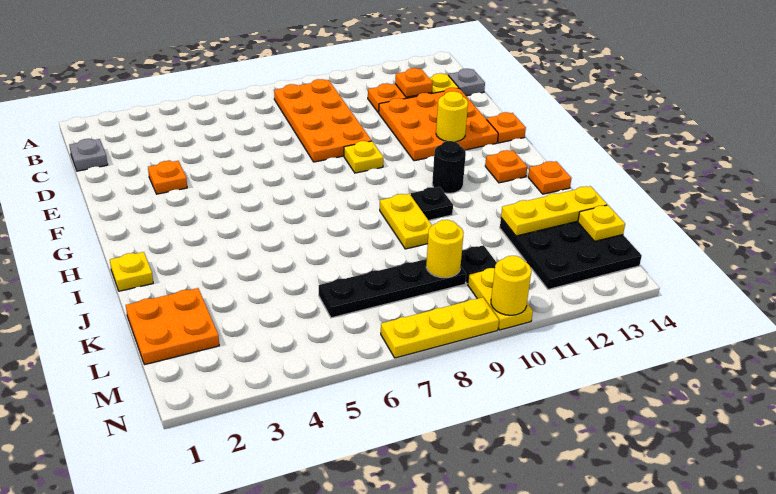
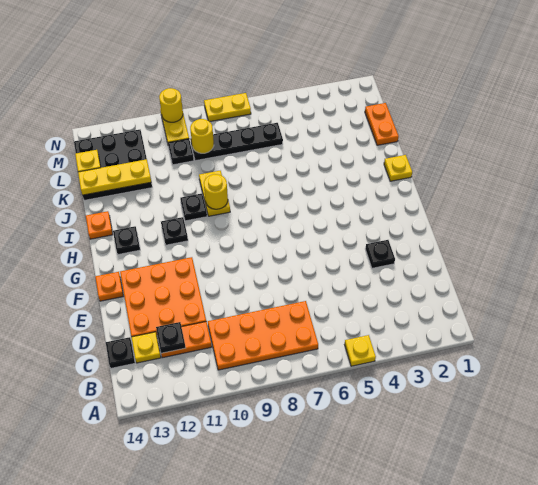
orange 2x4 plate [274,79,372,162] -> orange 2x4 plate turned to [208,301,318,370]
grey 1x1 plate [69,139,108,171] -> none
orange 1x1 plate [395,68,433,97] -> black 1x1 plate [156,322,186,353]
grey 1x1 plate [448,69,485,96] -> black 1x1 plate [106,337,135,368]
orange 1x1 plate [148,161,187,194] -> black 1x1 plate [365,240,395,268]
yellow 1x1 plate [344,141,383,173] -> yellow 1x1 plate moved to [345,335,376,366]
yellow 1x1 round brick [436,91,468,142] -> yellow 1x1 round brick moved to [204,174,228,209]
black 1x1 round brick [432,141,466,193] -> black 1x1 plate [161,217,188,245]
orange 1x1 plate [485,150,527,183] -> black 1x1 plate [113,226,140,254]
orange 2x2 plate [126,288,219,365] -> orange 1x2 plate [365,103,399,145]
yellow 1x3 plate [381,297,499,358] -> yellow 1x2 plate [204,93,251,122]

